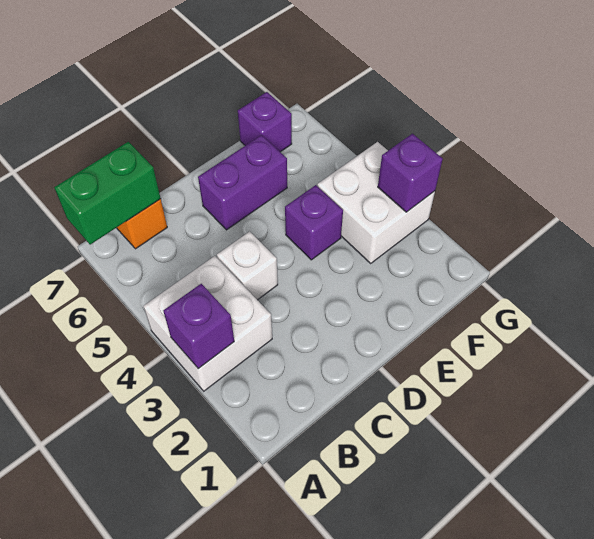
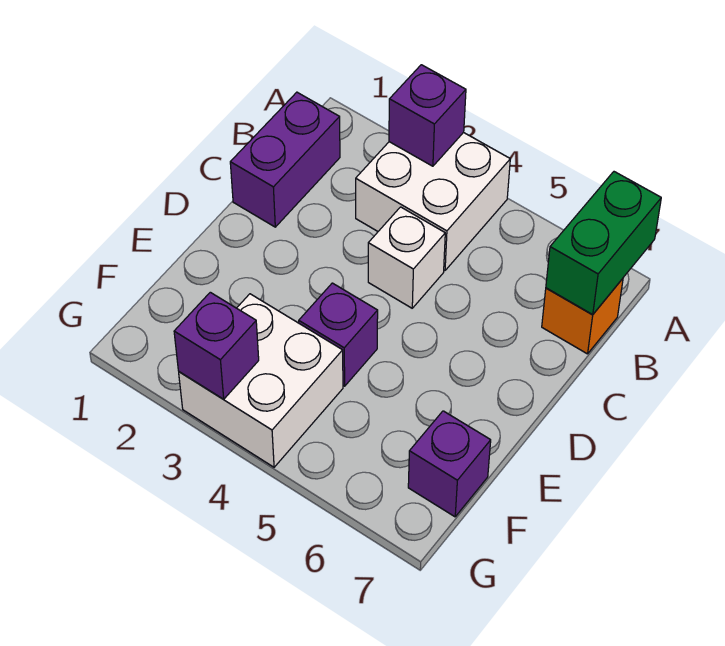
purple 1x2 brick [198,135,287,230] -> purple 1x2 brick moved to [230,92,340,227]

